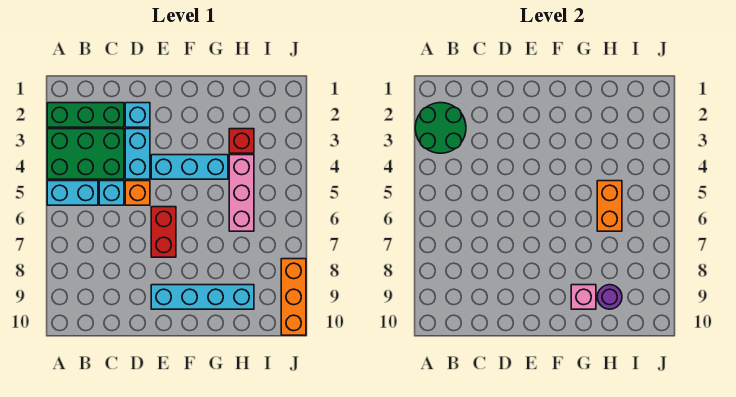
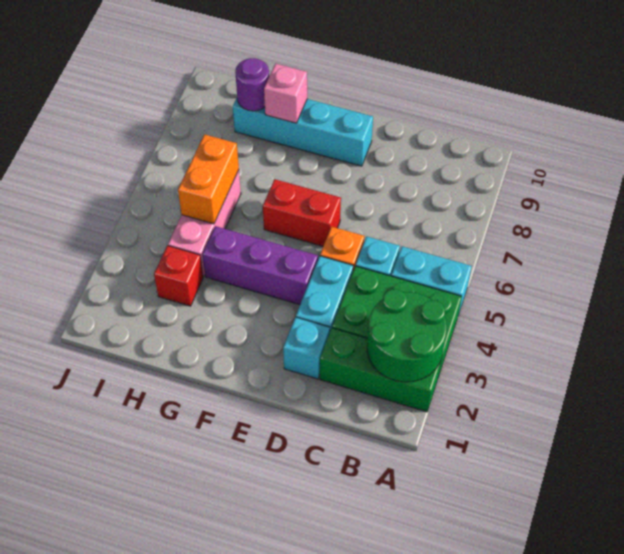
cyan 1x3 brick [151,155,228,179] -> purple 1x3 brick [203,226,318,305]
red 1x2 brick [151,207,176,257] -> red 1x2 brick turned to [262,179,341,246]
orange 1x3 brick [281,259,306,335] -> none

